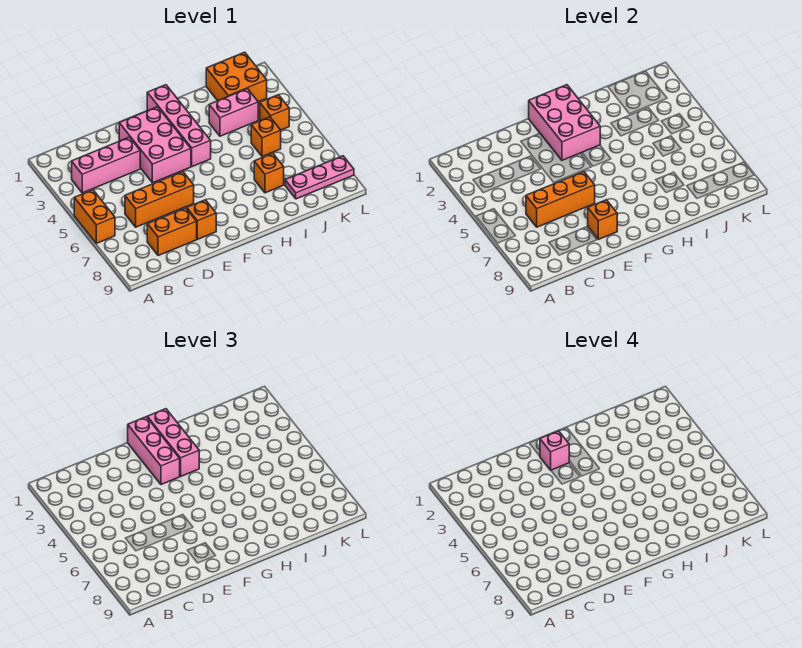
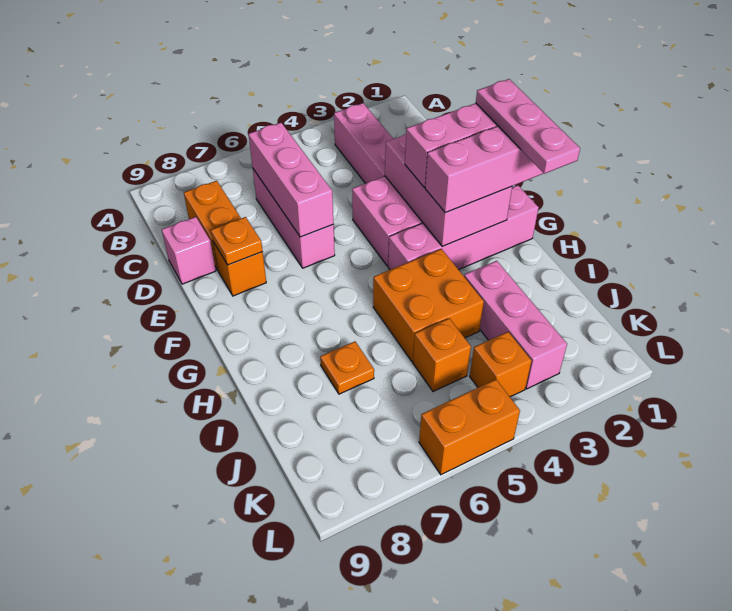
orange 1x2 brick [74,190,115,243] -> orange 1x2 brick moved to [419,379,520,475]
orange 1x3 brick [125,172,194,227] -> pink 1x3 brick [253,169,335,268]
orange 1x3 brick [526,172,595,227] -> pink 1x3 brick [248,123,334,237]
orange 1x1 brick [588,200,617,239] -> orange 1x1 plate [211,217,263,265]
pink 2x3 brick [529,85,600,160] -> pink 2x3 brick turned to [385,134,512,246]
pink 1x1 brick [540,431,569,470] -> pink 1x1 brick moved to [162,217,216,284]
pink 1x2 brick [209,89,258,136] -> pink 1x3 brick [464,261,567,389]
orange 1x1 brick [254,153,284,193] -> orange 1x1 plate [320,341,374,394]
orange 2x2 brick [206,52,267,102] -> orange 2x2 brick moved to [373,249,484,361]
pink 1x3 plate [285,156,354,199] -> pink 1x3 plate moved to [476,79,580,174]

